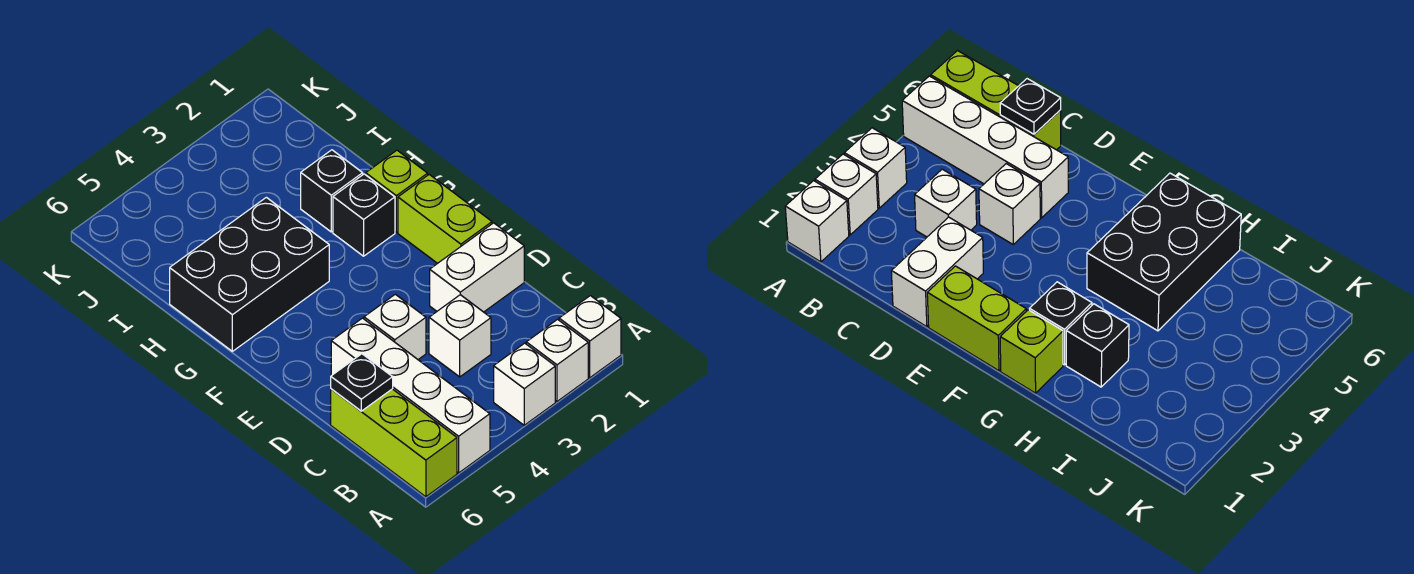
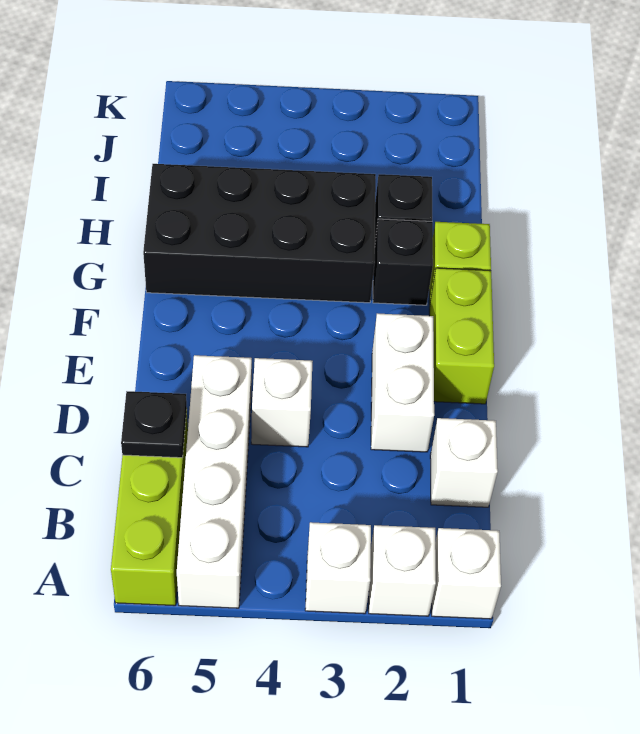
white 1x1 brick [429,295,491,377] -> white 1x1 brick moved to [430,418,498,507]
white 1x2 brick [430,223,524,312] -> white 1x2 brick turned to [371,314,434,452]
black 2x3 brick [170,197,329,351] -> black 2x4 brick [143,164,376,303]

